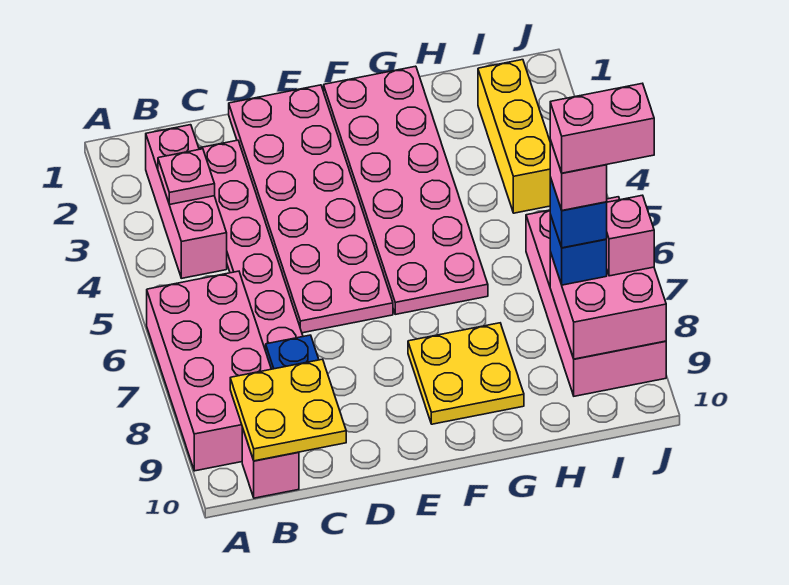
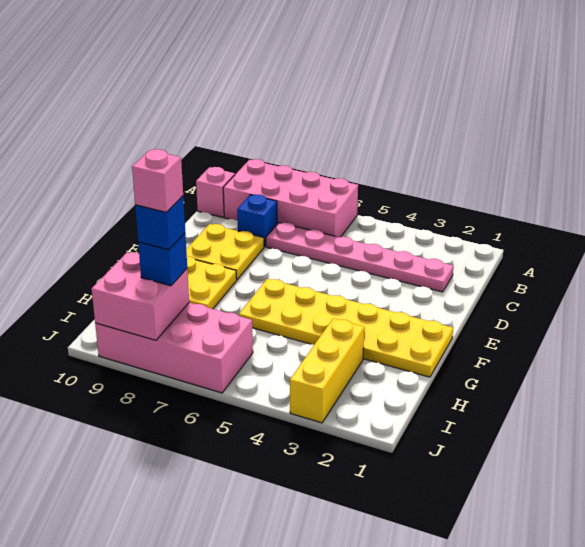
pink 1x3 brick [146,125,227,278] -> none
pink 1x1 plate [158,149,215,204] -> none
yellow 2x2 plate [230,359,346,461] -> yellow 2x2 plate moved to [186,224,264,280]
pink 2x6 plate [229,85,393,333] -> none
pink 2x6 plate [324,66,488,314] -> yellow 2x6 plate [239,279,453,377]
yellow 1x3 brick [478,60,550,213] -> yellow 1x3 brick turned to [290,318,364,423]
pink 1x2 brick [550,83,654,173] -> none
pink 1x1 brick [607,195,654,276] -> none

